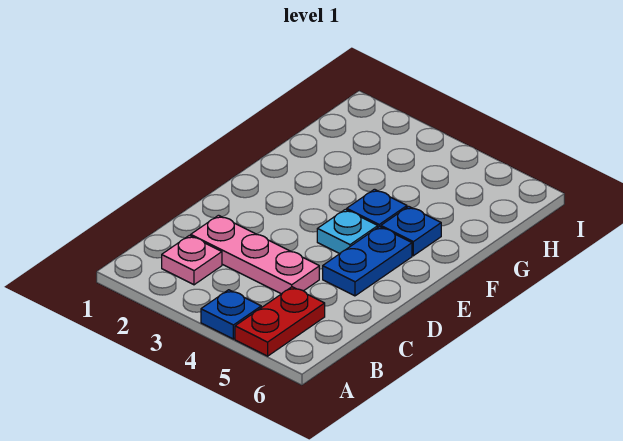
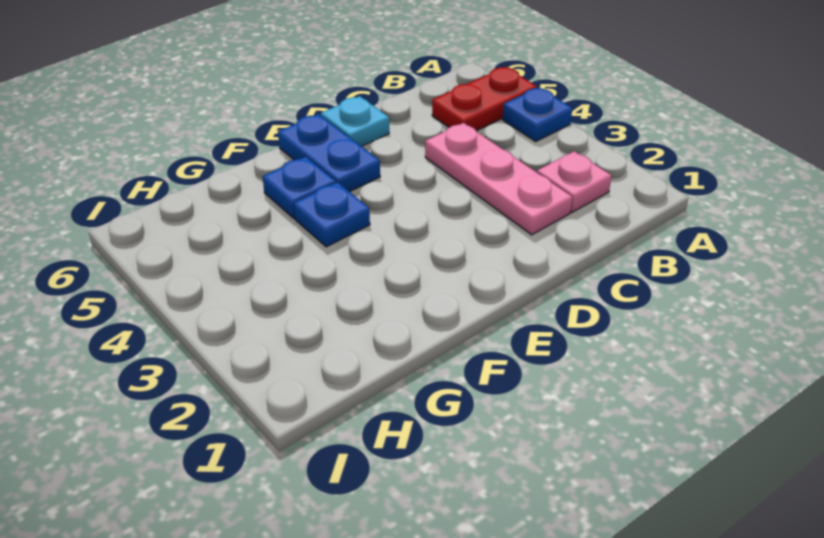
blue 1x2 plate [323,226,412,296] -> blue 1x2 plate turned to [278,114,380,192]
cyan 1x1 plate [317,209,378,254] -> cyan 1x1 plate moved to [321,96,389,146]

